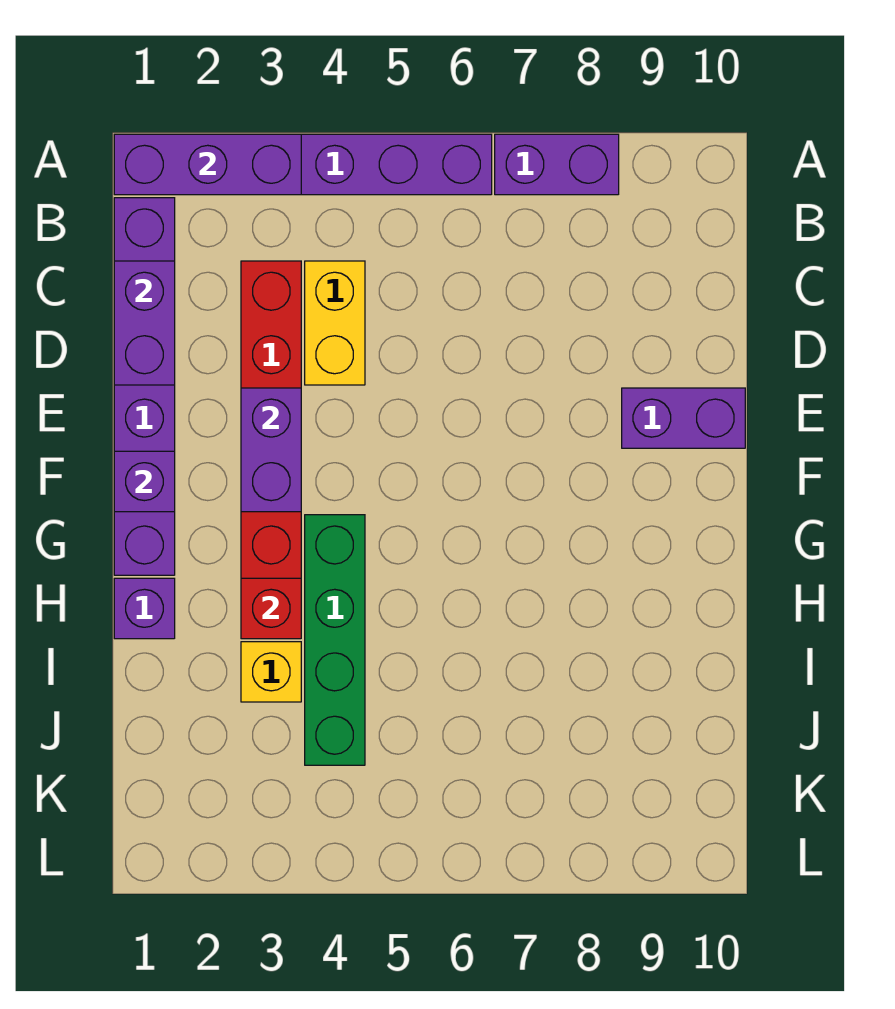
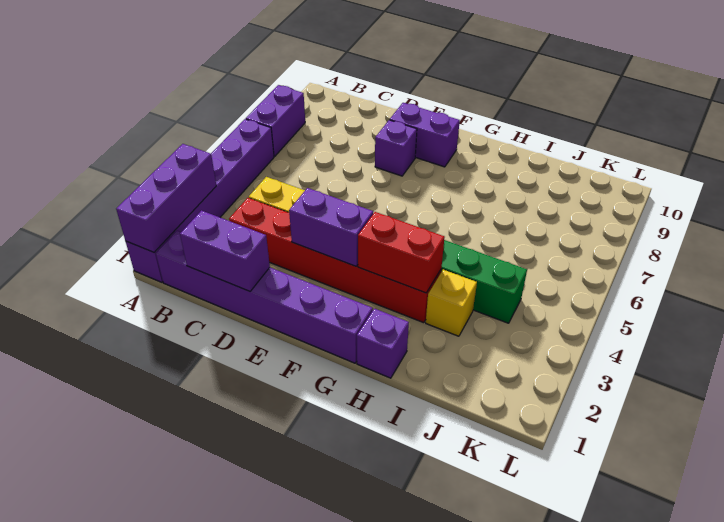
purple 1x2 brick [622,388,745,448] -> purple 1x2 brick turned to [390,103,460,167]
purple 1x1 brick [114,451,175,512] -> purple 1x1 brick moved to [375,120,417,176]
red 1x1 brick [241,578,301,639] -> red 1x2 brick [358,212,445,293]

